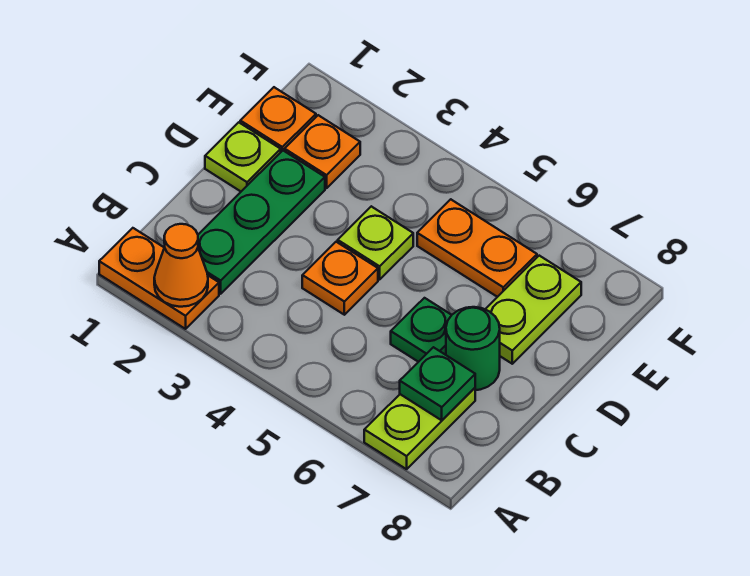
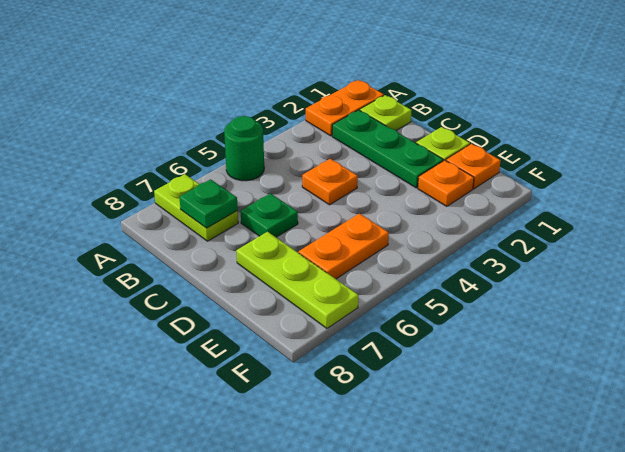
orange 1x1 cone [154,224,208,307] -> none
green 1x1 round brick [446,307,500,390] -> green 1x1 round brick moved to [224,116,264,181]
lime 1x1 plate [338,206,413,279] -> lime 1x1 plate moved to [360,95,412,131]
lime 1x2 plate [485,256,581,364] -> lime 1x3 plate [236,232,358,328]

